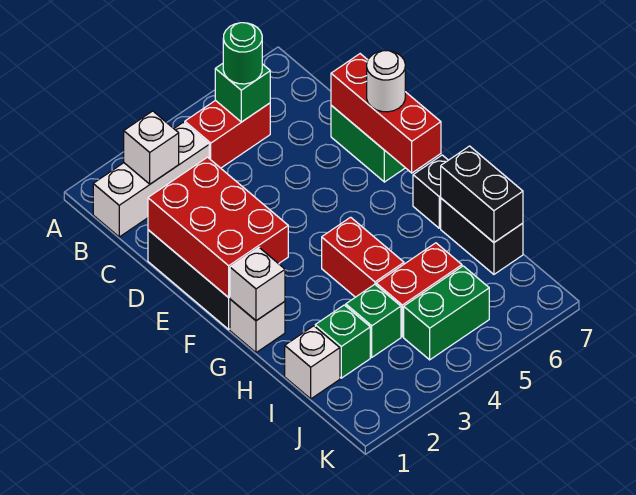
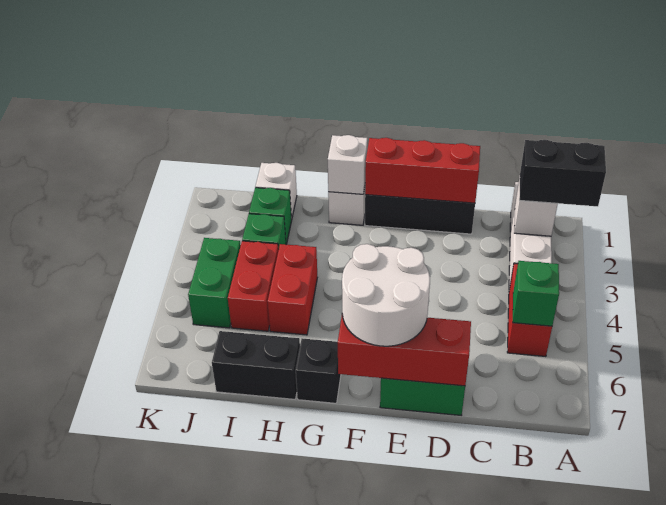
green 1x1 round brick [223,23,262,84] -> none
red 2x3 brick [148,157,288,298] -> red 1x3 brick [365,138,480,203]
white 1x1 round brick [367,51,405,112] -> white 2x2 round brick [342,244,430,346]
red 1x2 brick [322,217,404,297] -> red 1x2 brick turned to [268,244,317,335]
black 1x2 brick [441,146,523,242] -> black 1x2 brick moved to [519,140,606,206]

